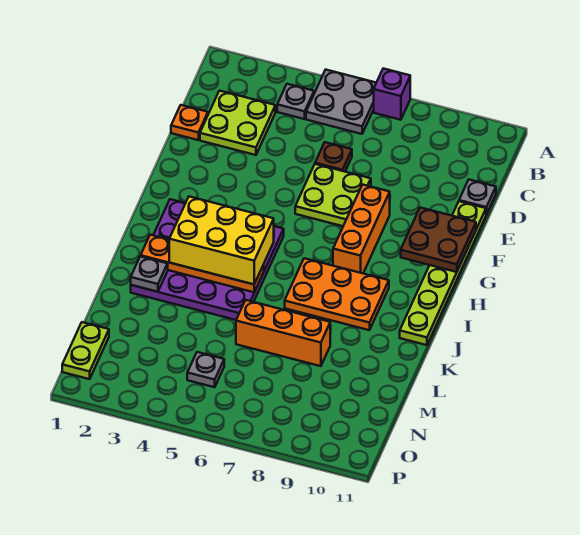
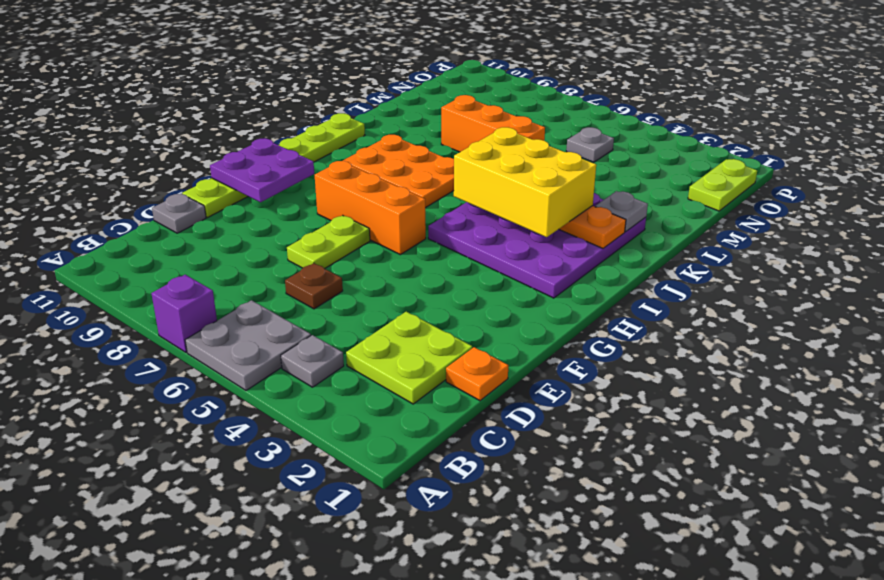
lime 2x2 plate [295,164,371,226] -> lime 1x2 plate [287,215,370,269]
orange 1x3 brick [333,185,390,273] -> orange 1x3 brick turned to [315,161,426,255]
brown 2x2 plate [401,208,476,272] -> purple 2x2 plate [210,138,314,202]

